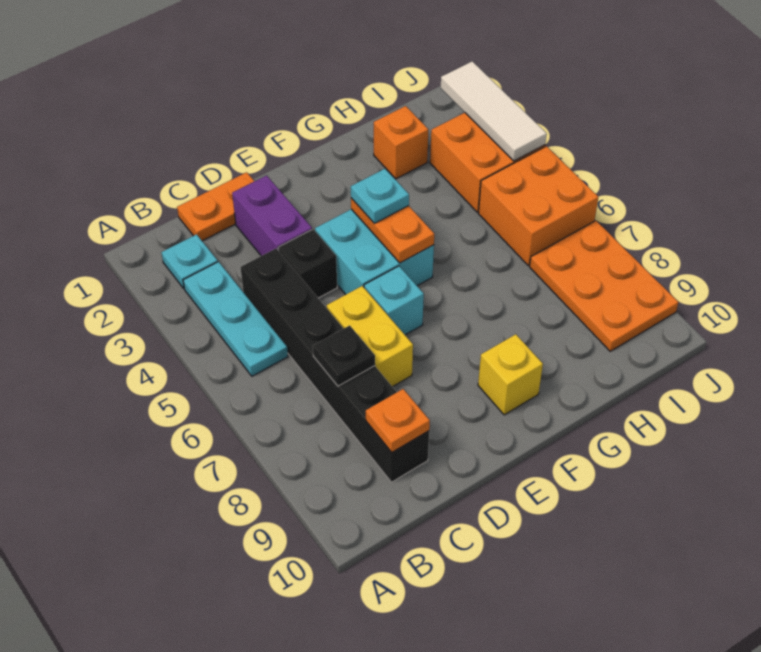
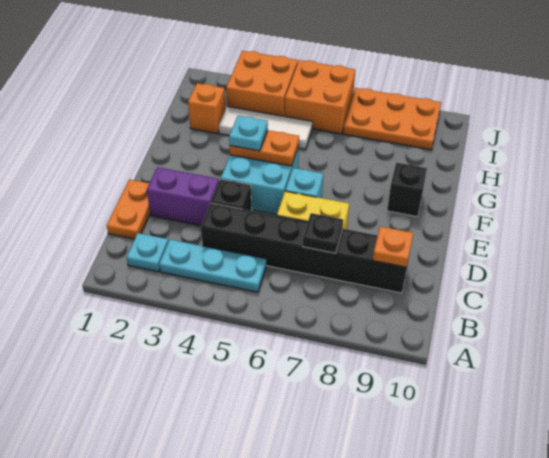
yellow 1x1 brick [478,334,543,415] -> black 1x1 brick [387,163,427,217]
white 1x3 tile [441,61,547,161] -> white 1x3 tile moved to [219,106,312,149]

